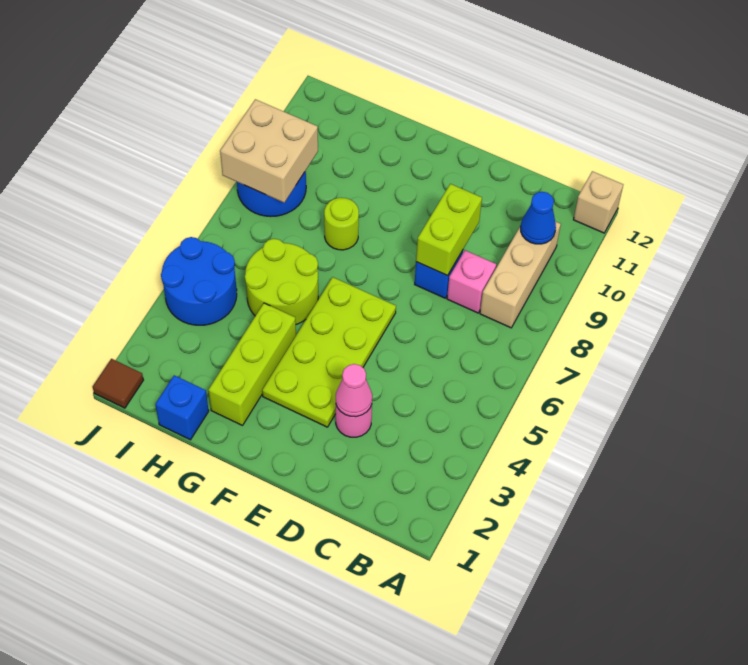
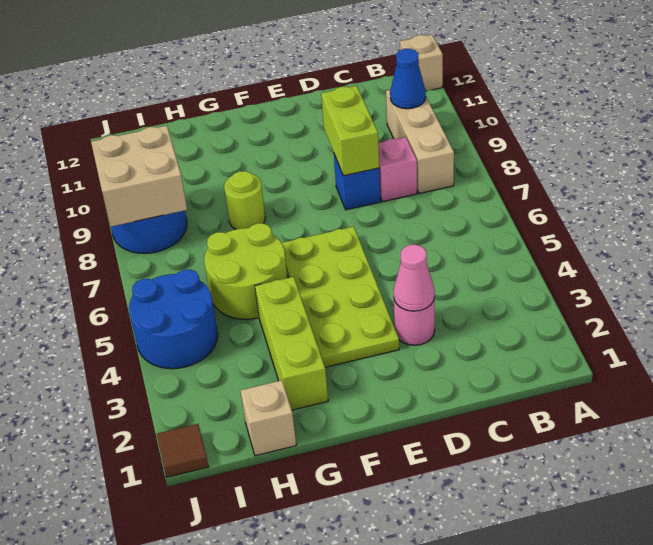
blue 1x1 brick [155,375,209,440] -> tan 1x1 brick [240,380,296,456]

